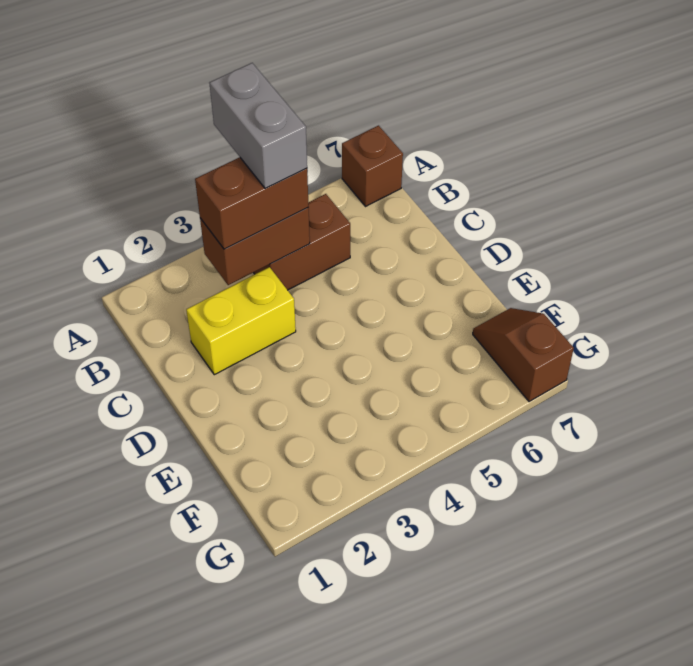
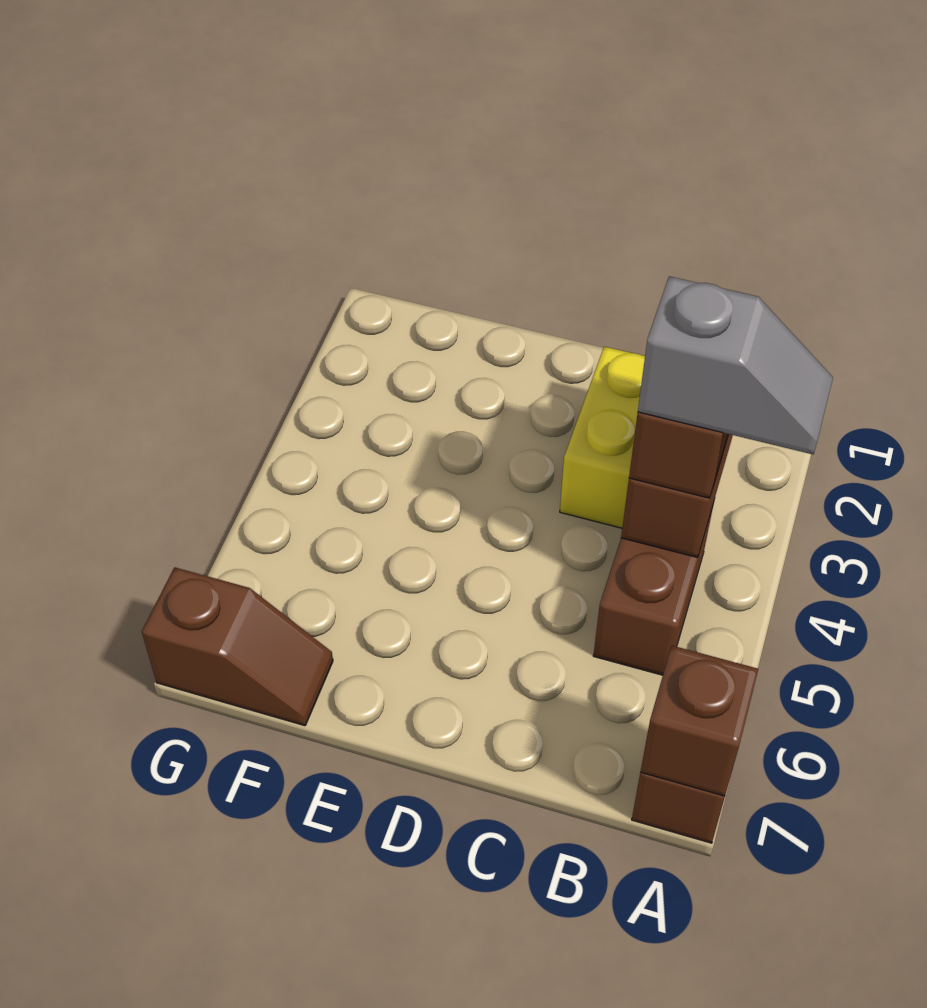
grey 1x2 brick [209,63,307,188] -> grey 1x2 slope [638,276,833,454]
none -> brown 1x1 brick [641,646,758,796]

